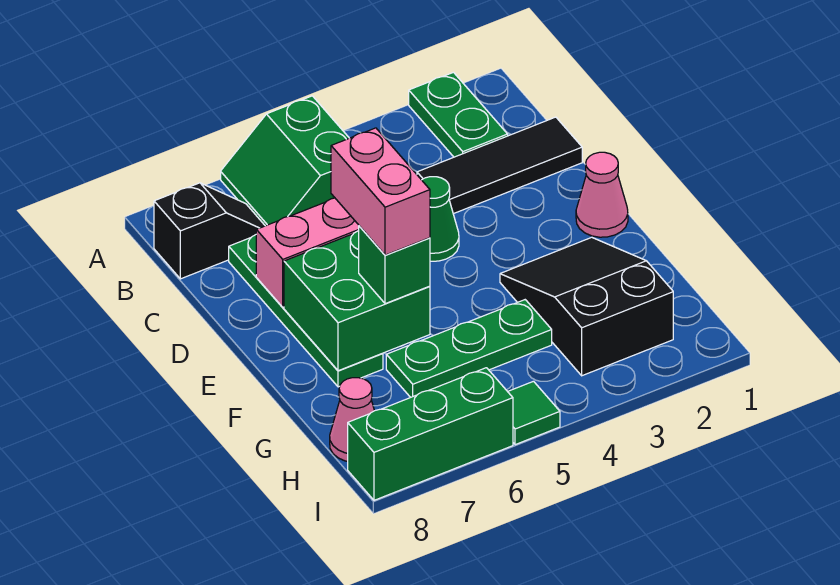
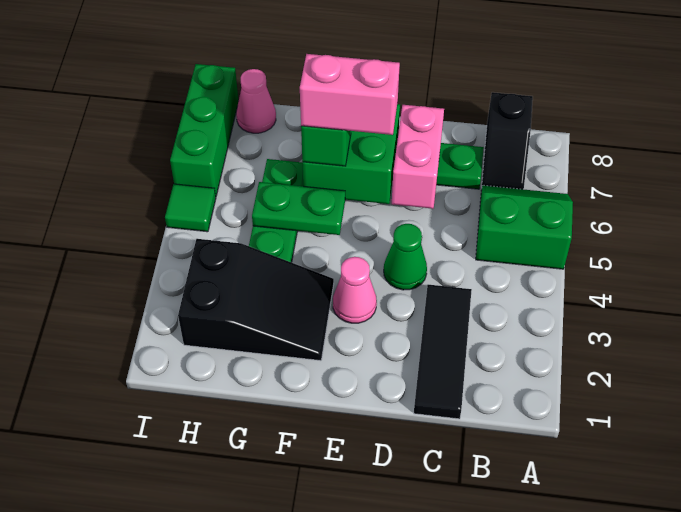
green 1x2 plate [409,72,508,157] -> green 1x2 plate moved to [252,182,345,235]
pink 1x1 cone [576,152,628,237] -> pink 1x1 cone moved to [333,257,377,323]

